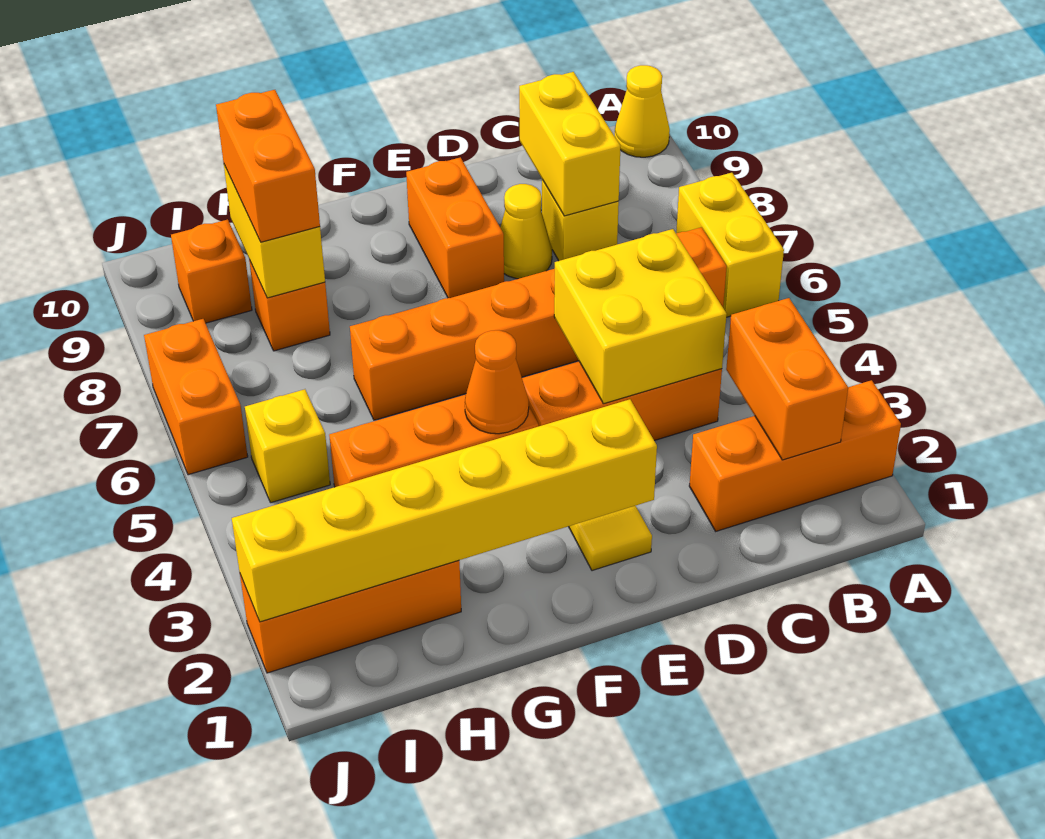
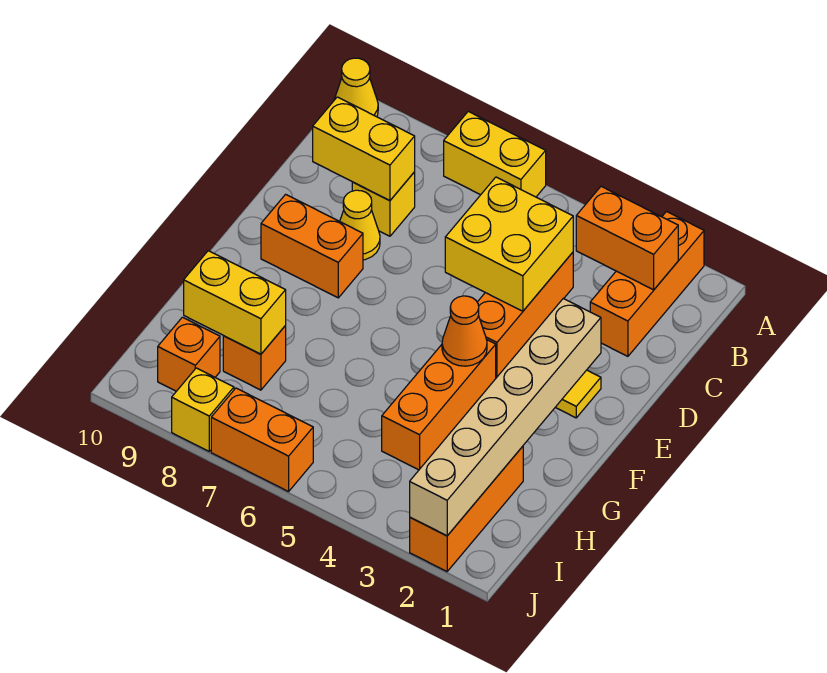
orange 1x6 brick [350,227,727,420] -> none
yellow 1x6 brick [232,399,657,622] -> tan 1x6 brick [410,299,601,536]
orange 1x2 brick [216,90,320,242] -> none
yellow 1x1 brick [245,389,330,503] -> yellow 1x1 brick moved to [172,368,234,451]

